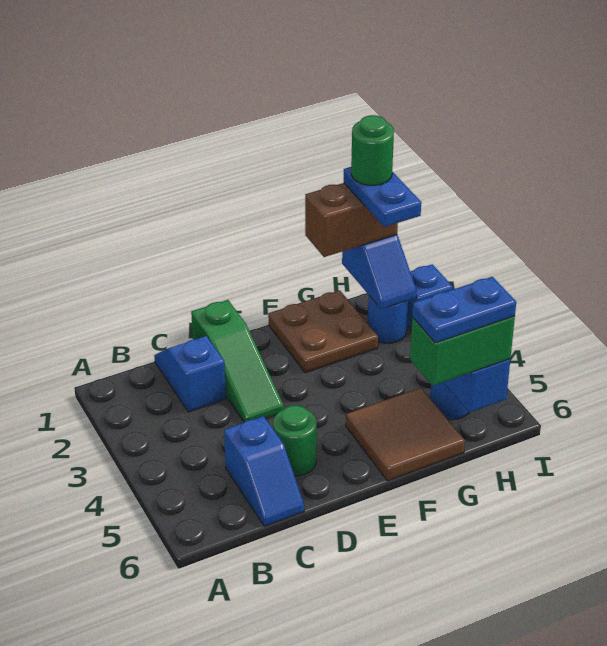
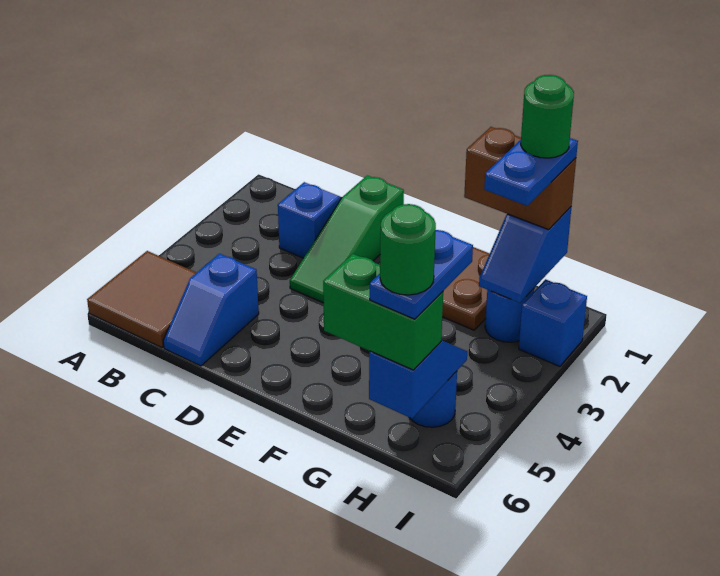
green 1x1 round brick [273,405,317,476] -> green 1x1 round brick moved to [380,204,436,295]
brown 2x2 tile [346,388,465,481] -> brown 2x2 tile moved to [87,251,196,348]
blue 1x2 plate [412,277,516,343] -> blue 1x2 plate turned to [370,230,473,319]

